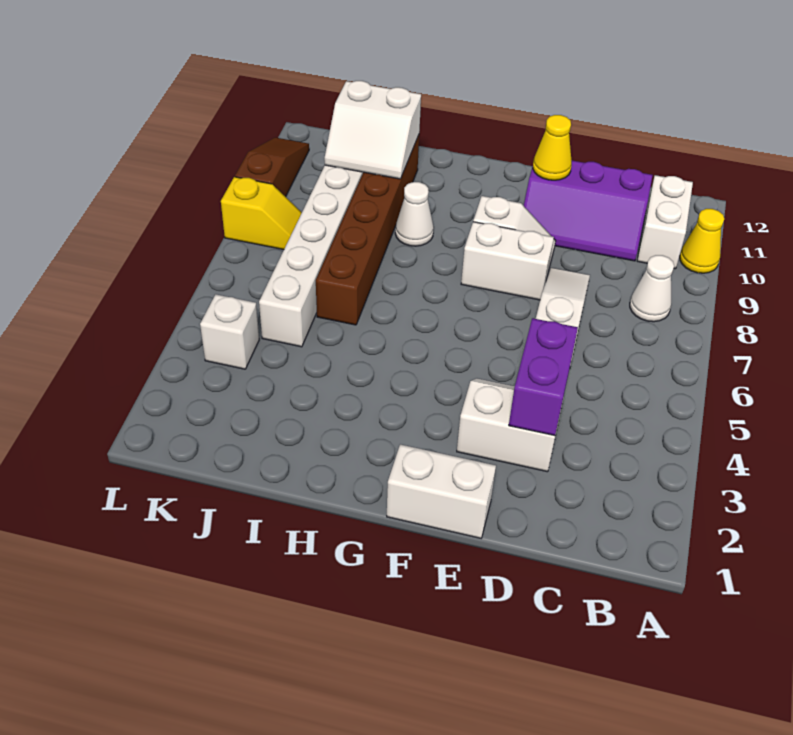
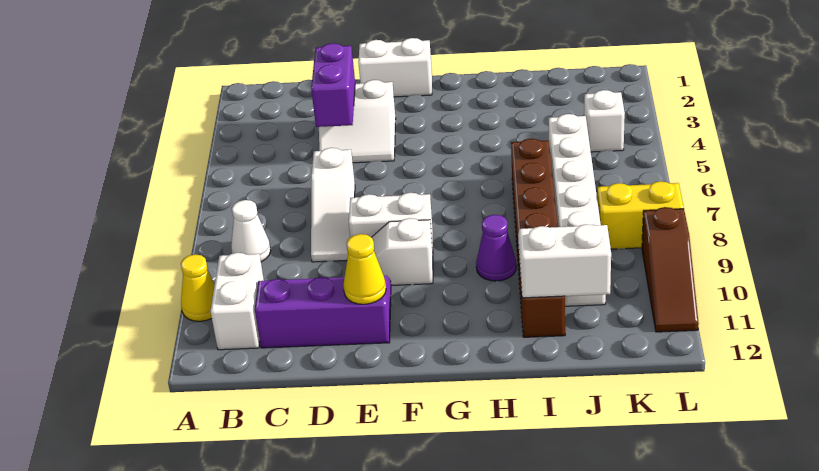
white 1x1 cone [395,182,434,246] -> purple 1x1 cone [476,215,516,281]
yellow 1x2 slope [221,177,302,250] -> yellow 1x2 brick [597,181,684,249]

